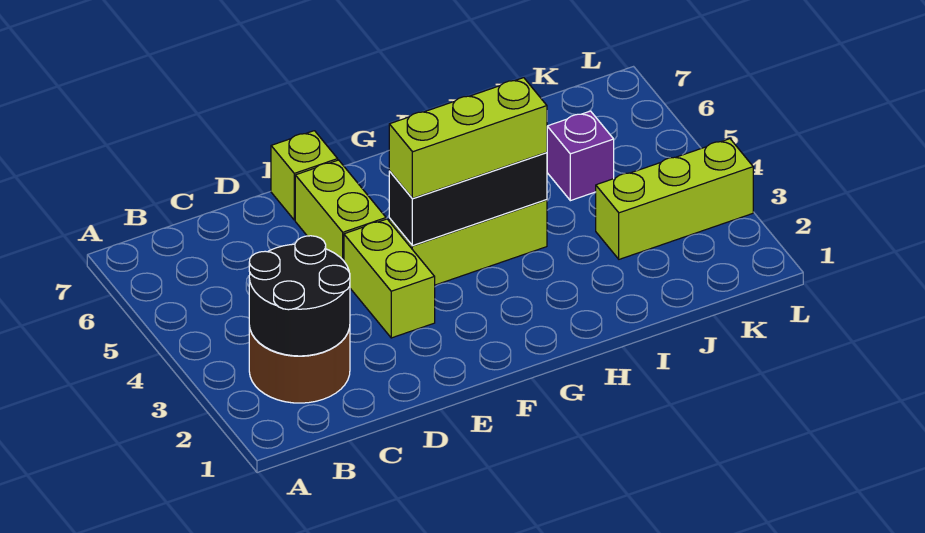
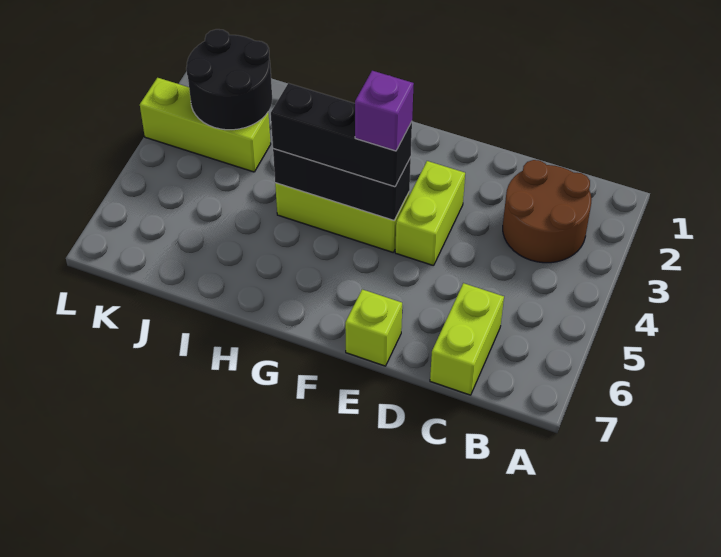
black 2x2 round brick [249,236,350,356] -> black 2x2 round brick moved to [186,29,272,130]
lime 1x2 brick [295,160,386,261] -> lime 1x2 brick moved to [430,283,504,395]
lime 1x3 brick [389,78,547,198] -> black 1x3 brick [271,83,412,187]
purple 1x1 brick [547,111,614,201] -> purple 1x1 brick moved to [355,71,414,151]

